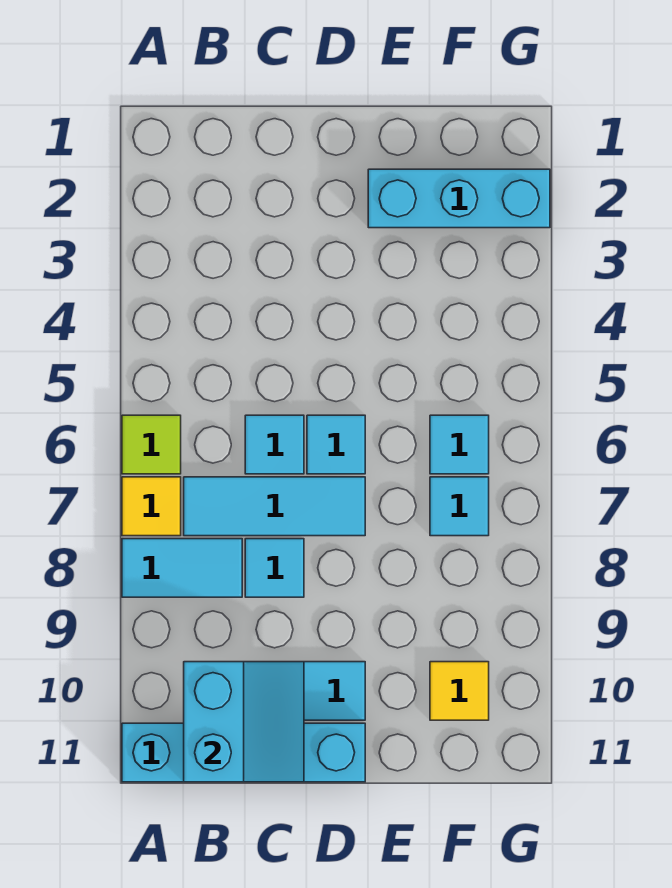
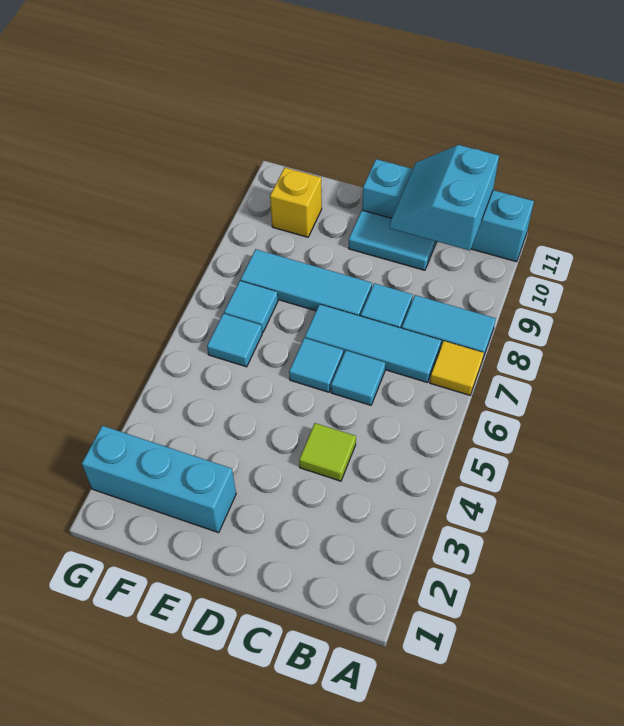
lime 1x1 tile [122,415,181,474] -> lime 1x1 tile moved to [299,423,356,481]
none -> cyan 1x3 tile [240,249,372,316]
yellow 1x1 tile [430,662,489,720] -> yellow 1x1 brick [270,168,322,237]

